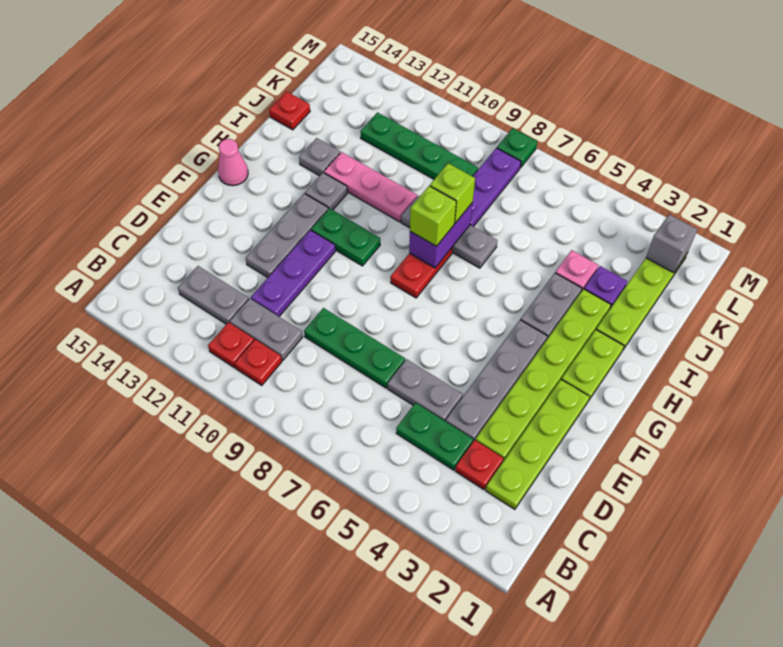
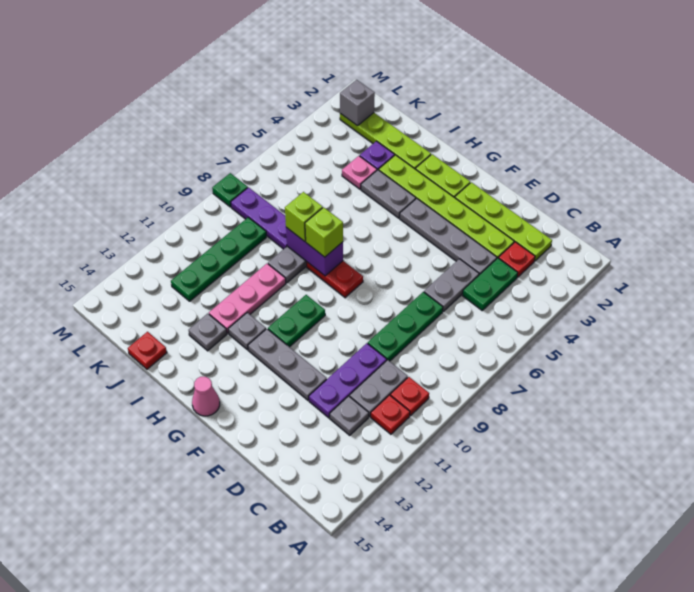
grey 1x2 plate [178,266,249,324] -> grey 1x1 plate [330,396,369,435]
purple 1x3 plate [251,230,335,316] -> purple 1x3 plate turned to [309,343,387,418]

